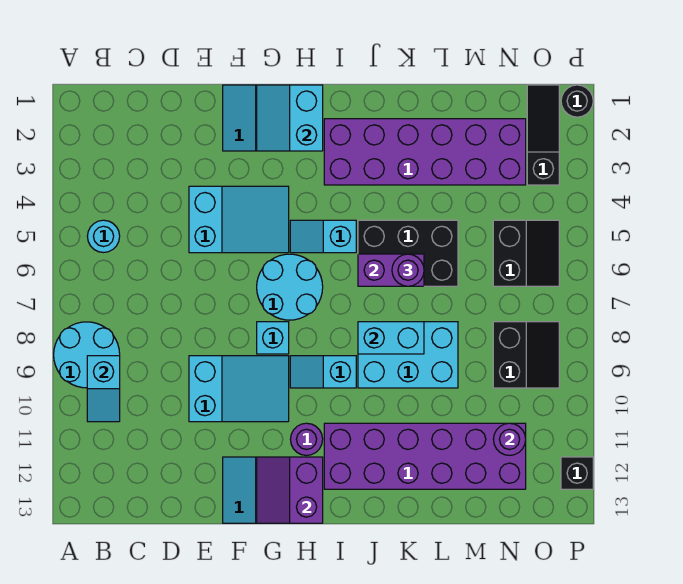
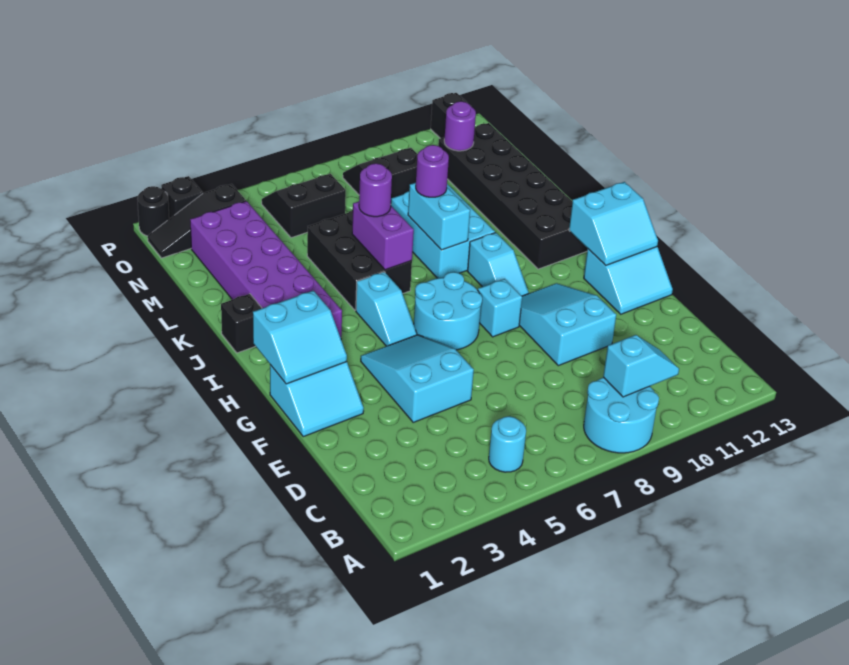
purple 2x2 slope [257,457,323,523] -> cyan 2x2 slope [569,182,658,265]
purple 1x1 round brick [290,423,323,455] -> purple 1x1 round brick moved to [416,145,449,197]
purple 2x6 brick [324,423,526,489] -> black 2x6 brick [438,123,588,269]
none -> black 1x1 brick [221,294,262,353]
none -> black 1x1 brick [161,176,203,219]

